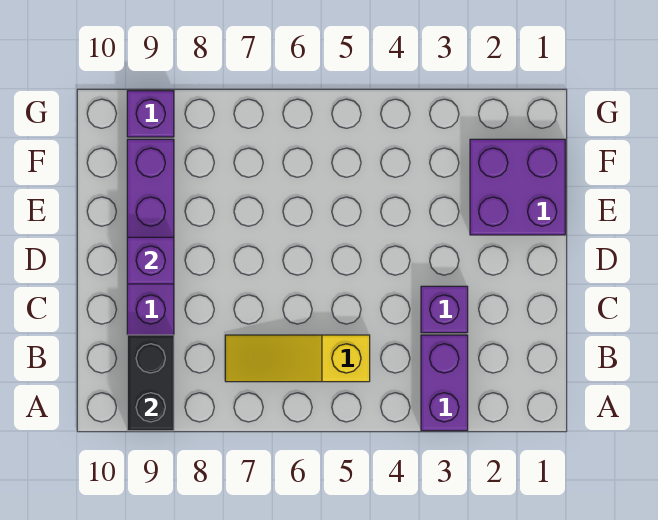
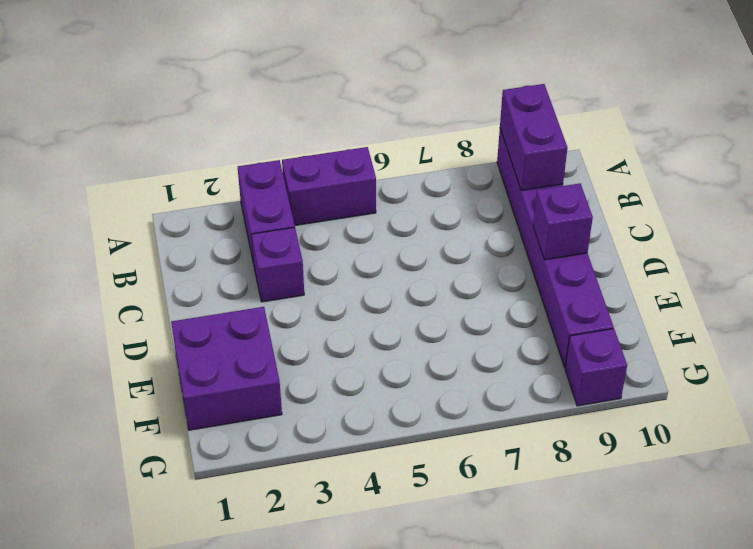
none -> purple 1x2 brick [282,147,376,225]
black 1x2 brick [127,335,174,431] -> purple 1x2 brick [500,84,567,190]
yellow 1x3 slope [225,335,370,382] -> none

